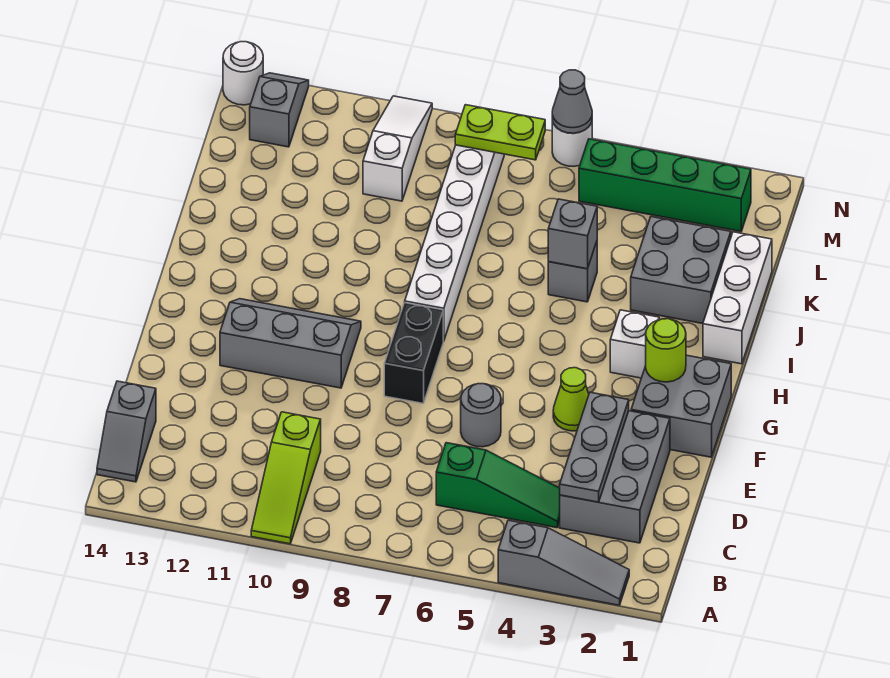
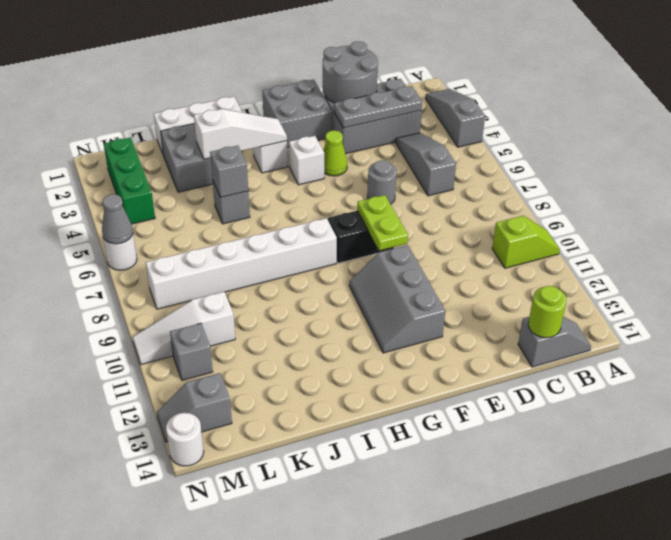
lime 1x3 slope [251,412,321,544] -> lime 1x2 slope [492,216,560,268]
green 1x3 slope [436,443,560,528] -> grey 1x3 slope [396,133,456,196]
none -> grey 2x2 round brick [323,42,378,103]
lime 1x1 round brick [646,319,686,382] -> lime 1x1 round brick moved to [528,286,566,338]
none -> white 1x1 brick [289,136,324,185]
none -> white 1x3 slope [194,109,287,159]
green 1x4 brick [579,139,751,231] -> green 1x3 brick [104,137,155,224]
lime 1x2 plate [455,105,545,160] -> lime 1x2 plate moved to [357,195,408,251]
none -> grey 1x1 brick [170,323,213,380]

